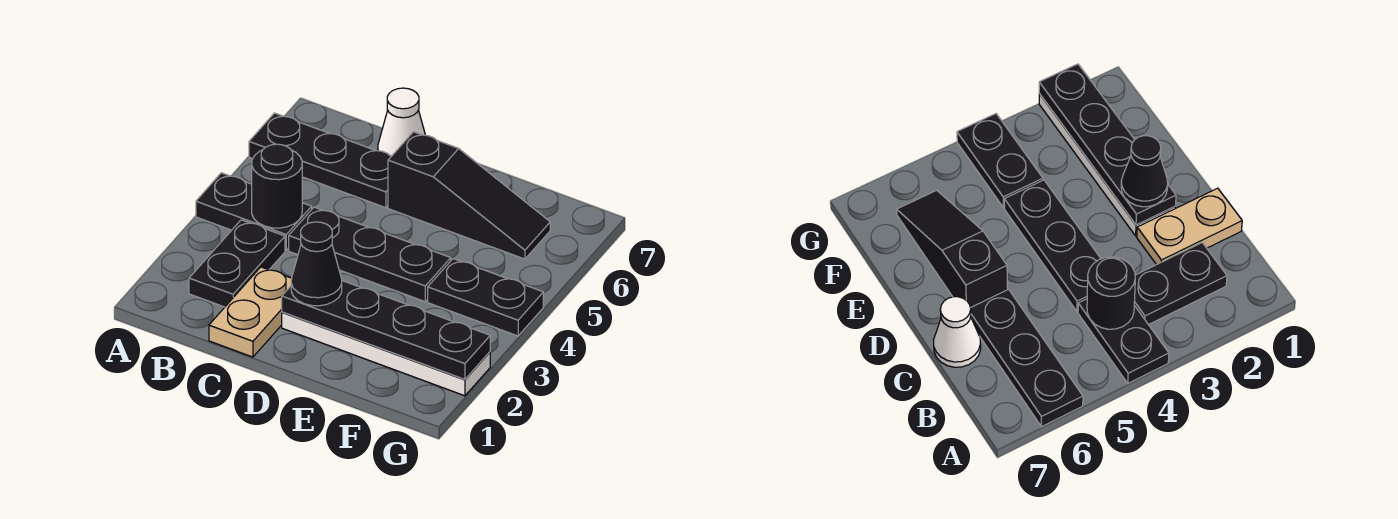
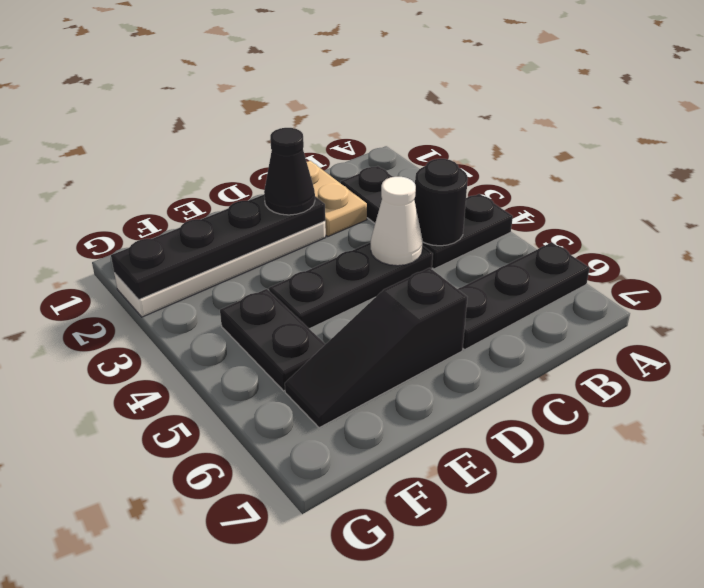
white 1x1 cone [378,88,425,156] -> white 1x1 cone moved to [371,177,423,266]
black 1x2 plate [428,259,543,336] -> black 1x2 plate turned to [220,289,325,391]

